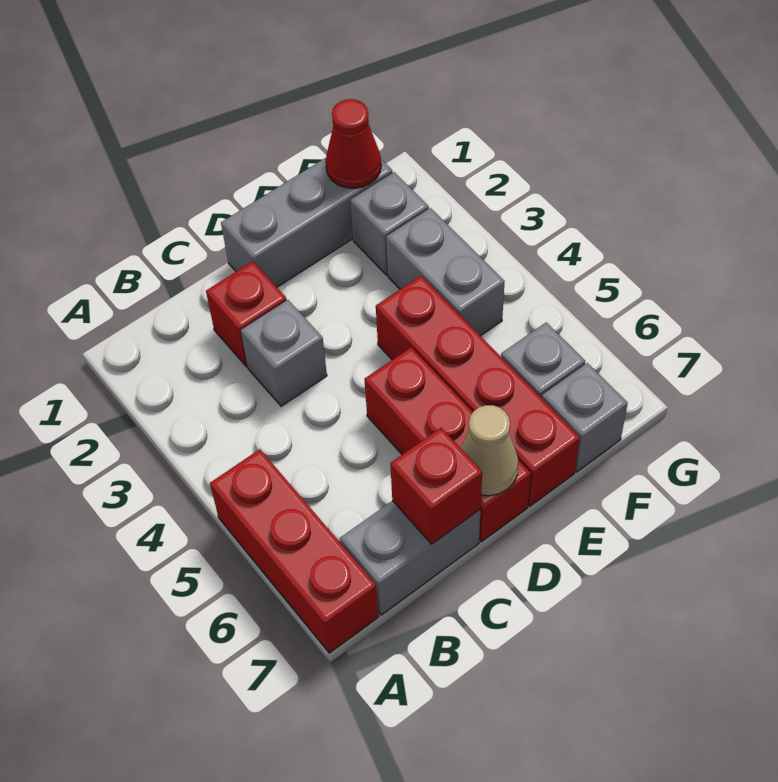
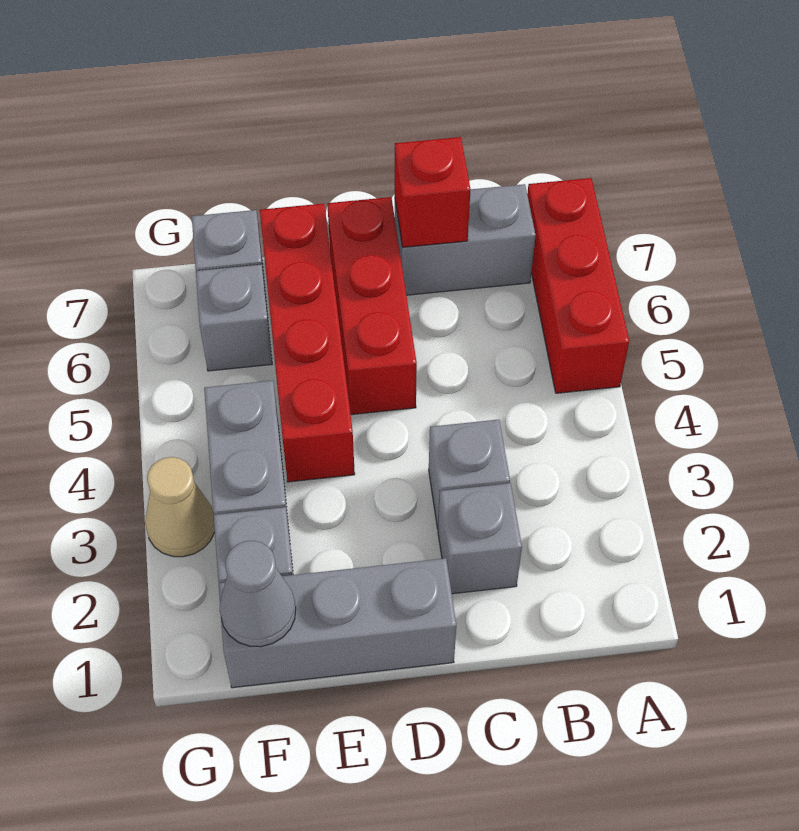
red 1x1 brick [206,261,287,367] -> grey 1x1 brick [438,483,522,594]
tan 1x1 cone [461,405,519,496] -> tan 1x1 cone moved to [145,457,215,557]
red 1x1 cone [326,99,381,188] -> grey 1x1 cone [220,541,296,647]

